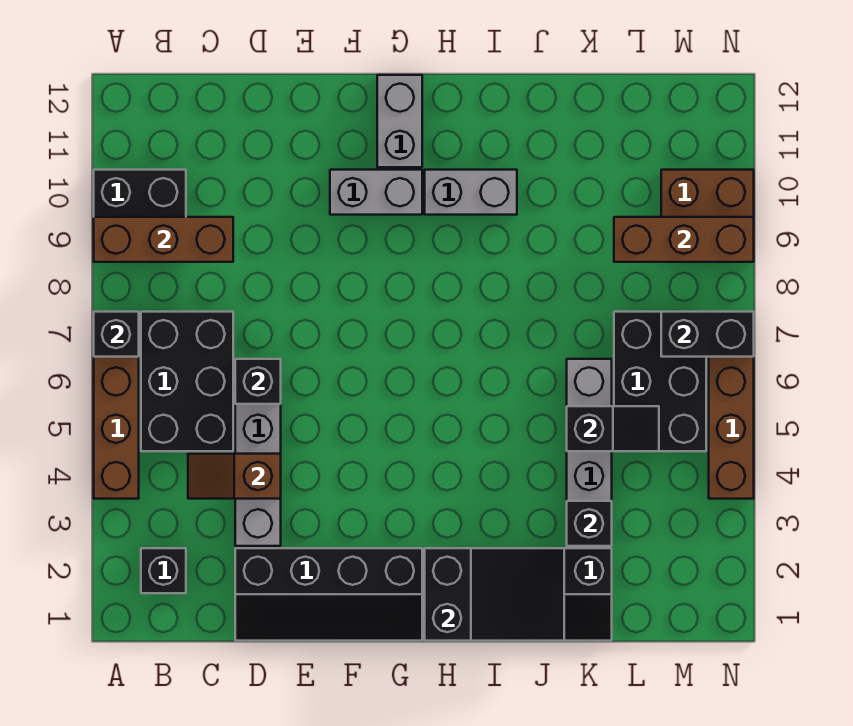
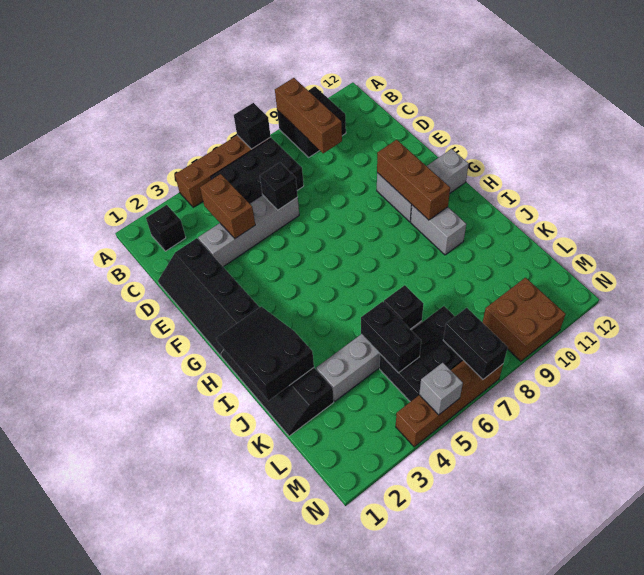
brown 1x2 slope [188,454,281,499] -> brown 1x2 brick [200,174,255,239]
black 2x3 slope [425,548,564,641] -> black 2x3 slope turned to [216,307,314,401]
black 1x1 brick [567,501,612,546] -> black 1x1 brick moved to [384,285,423,329]
black 1x2 slope [567,406,659,451] -> black 1x2 brick [361,302,421,373]
brown 1x3 brick [614,217,754,262] -> brown 1x3 brick moved to [377,140,450,220]
none -> grey 1x1 brick [419,363,463,415]

